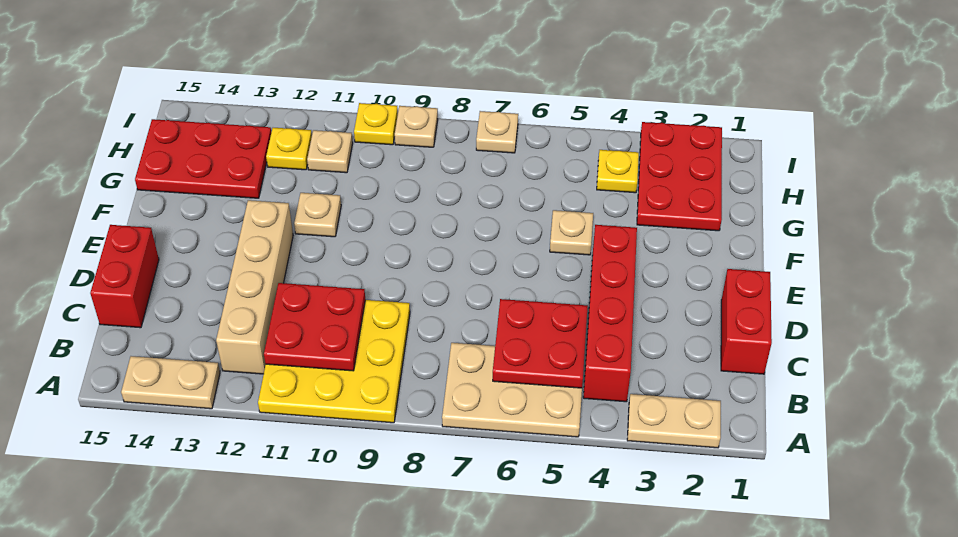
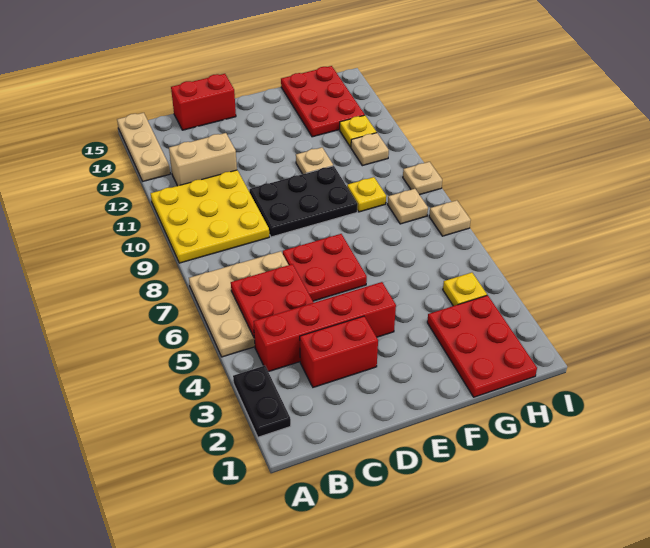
tan 1x2 plate [627,394,721,448] -> black 1x2 plate [233,366,291,437]
tan 2x3 plate [442,343,582,437] -> tan 3x3 plate [189,251,288,357]
tan 1x2 plate [121,356,220,409] -> tan 1x3 plate [117,113,170,181]
red 2x2 plate [264,283,365,371] -> red 2x2 plate moved to [283,234,367,301]
tan 1x4 brick [216,200,293,374] -> tan 1x2 brick [169,133,237,186]
red 1x2 brick [721,269,772,374] -> red 1x2 brick moved to [300,316,378,387]
none -> black 2x3 plate [249,166,358,237]
tan 1x1 plate [550,210,593,255] -> tan 1x1 plate moved to [388,189,428,224]
red 2x3 plate [637,122,722,231] -> red 2x3 plate turned to [427,295,537,397]
yellow 1x1 plate [354,103,398,145] -> yellow 1x1 plate moved to [347,177,386,212]

